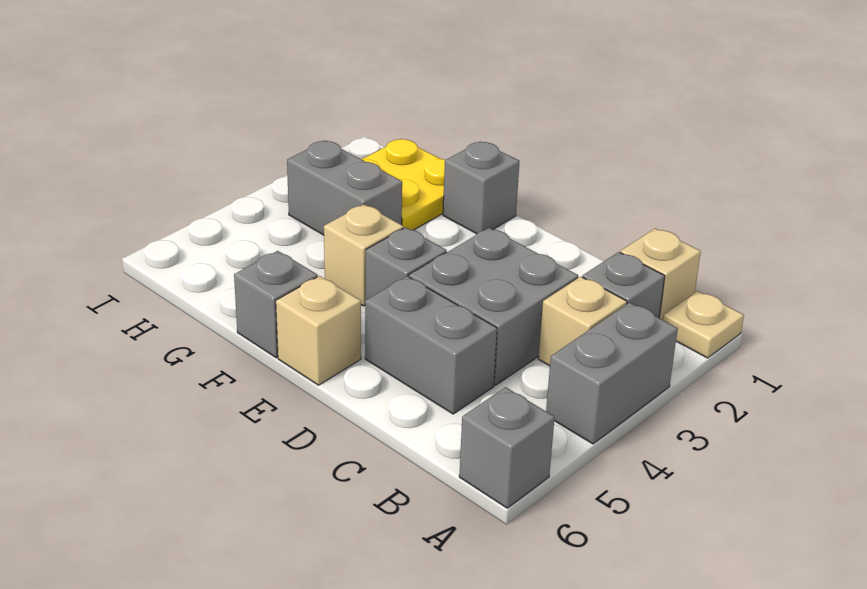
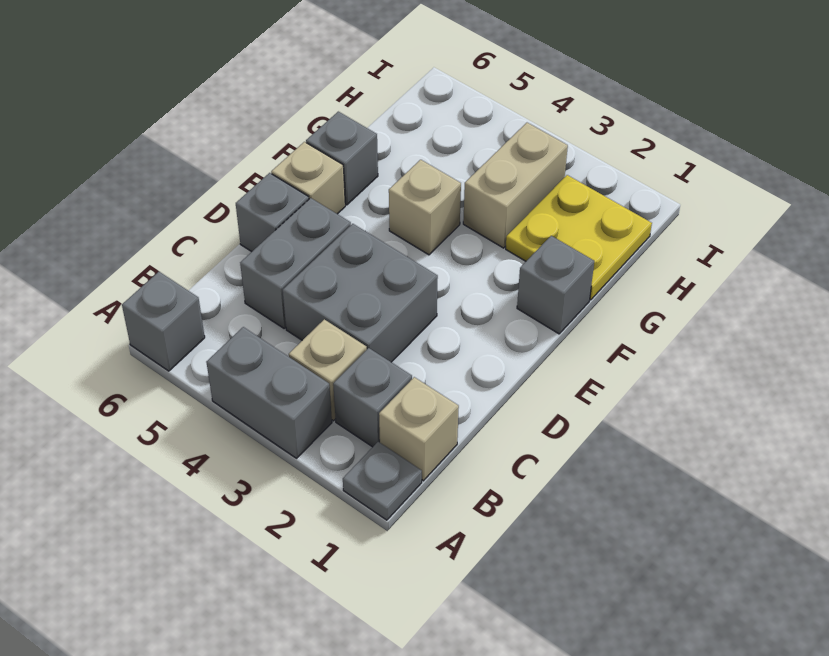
tan 1x1 plate [663,291,744,358] -> grey 1x1 plate [343,442,422,520]
grey 1x1 brick [366,227,447,300] -> grey 1x1 brick moved to [236,173,309,252]
grey 1x2 brick [287,141,402,235] -> tan 1x2 brick [463,123,568,248]

